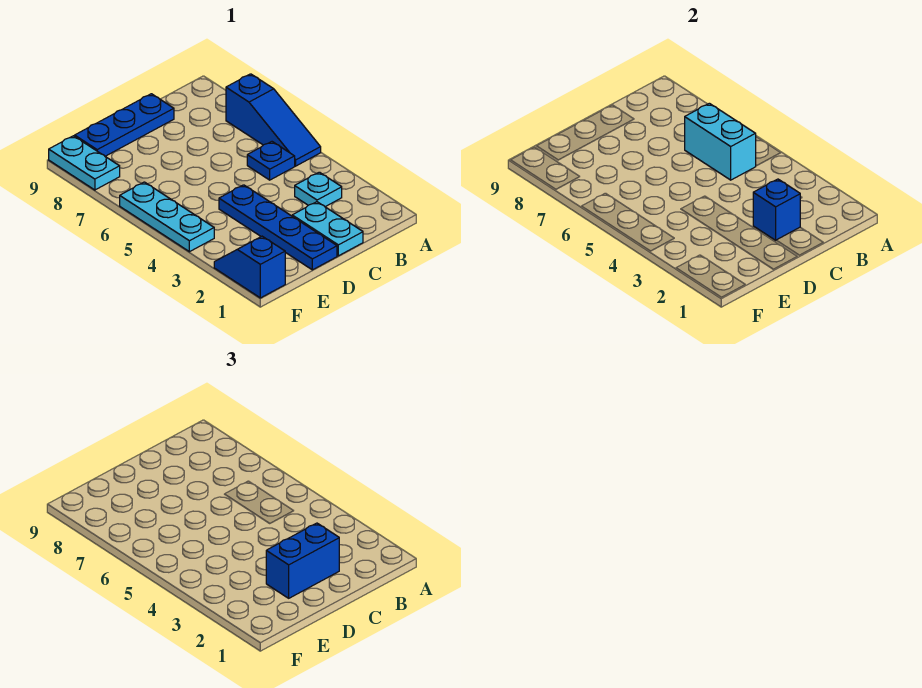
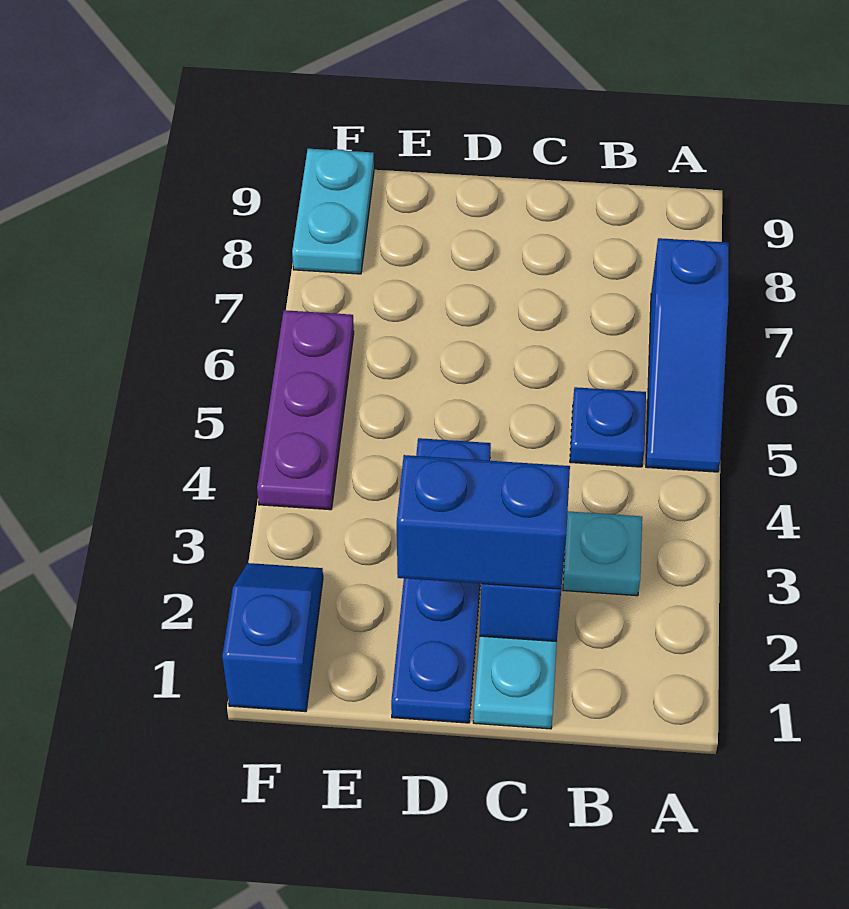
cyan 1x2 brick [685,103,756,180] -> none
blue 1x3 plate [75,94,174,156] -> none
cyan 1x3 plate [120,182,214,252] -> purple 1x3 plate [257,310,354,510]

